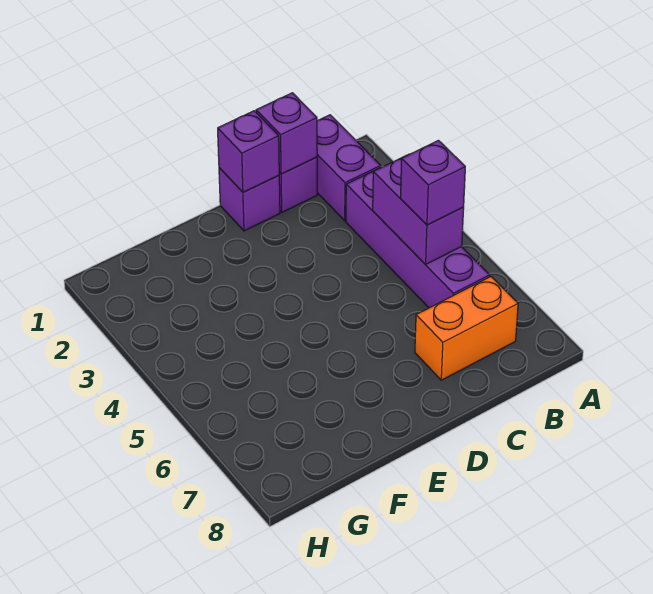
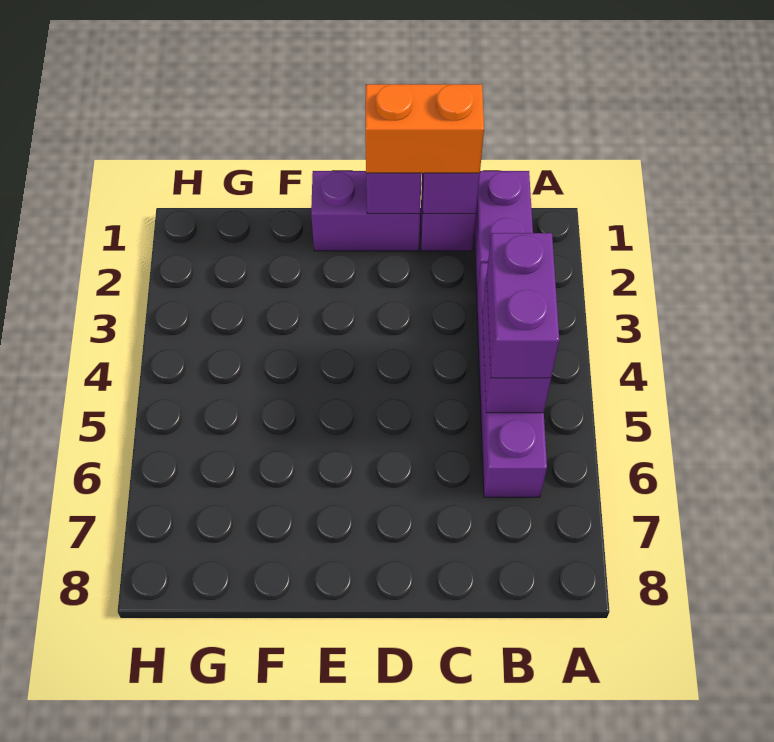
purple 1x1 brick [401,140,465,225] -> purple 1x2 brick [487,233,559,378]
orange 1x2 brick [415,277,518,380] -> orange 1x2 brick moved to [365,84,484,173]
purple 1x1 brick [219,168,280,231] -> purple 1x2 brick [311,171,420,251]

